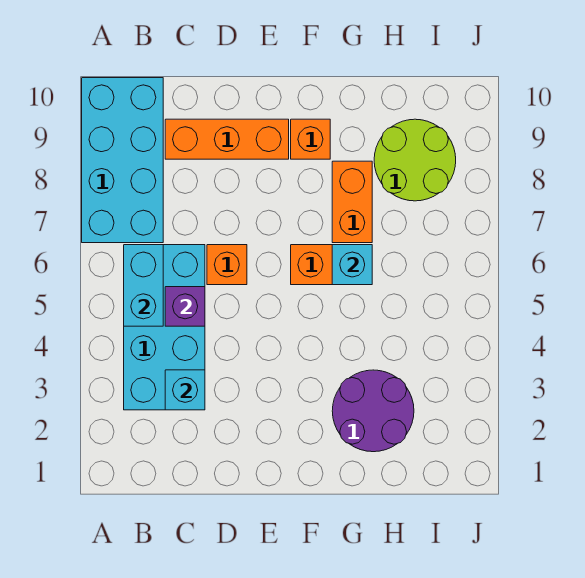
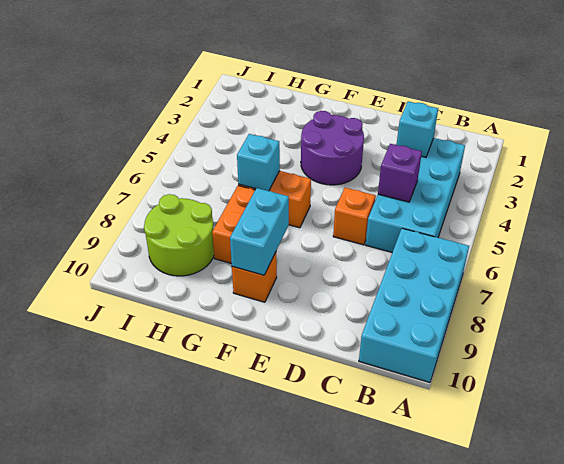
cyan 1x2 brick [124,245,163,326] -> cyan 1x2 brick moved to [230,188,289,275]
orange 1x3 brick [165,119,289,159] -> none
purple 2x2 round brick [332,370,414,452] -> purple 2x2 round brick moved to [301,111,364,185]

